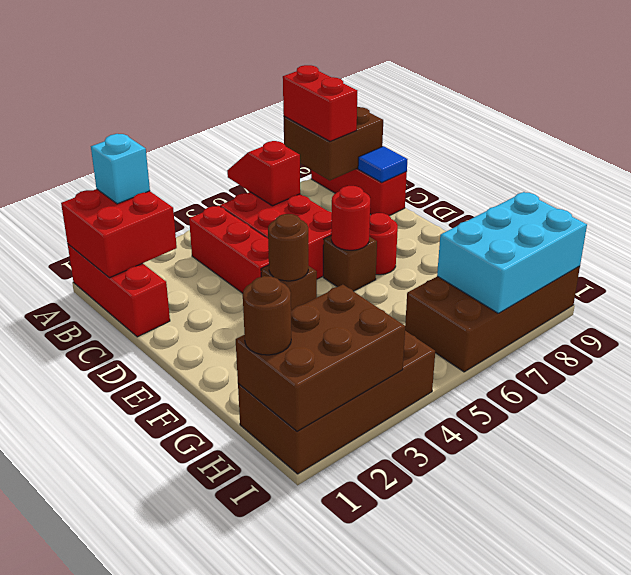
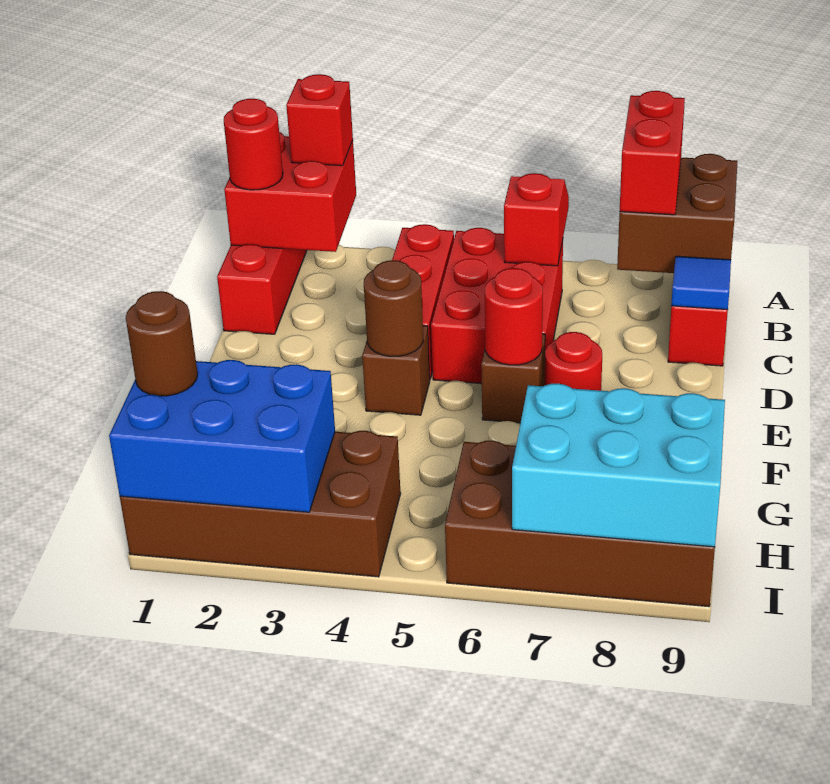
cyan 1x1 brick [91,134,150,204] -> red 1x1 brick [286,74,353,166]
none -> red 1x1 round brick [224,99,283,190]
brown 2x3 brick [236,285,405,432] -> blue 2x3 brick [109,360,335,512]

